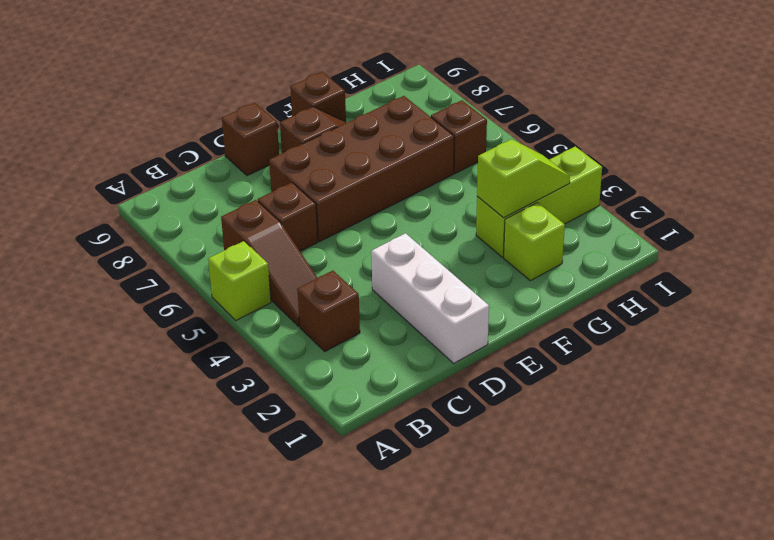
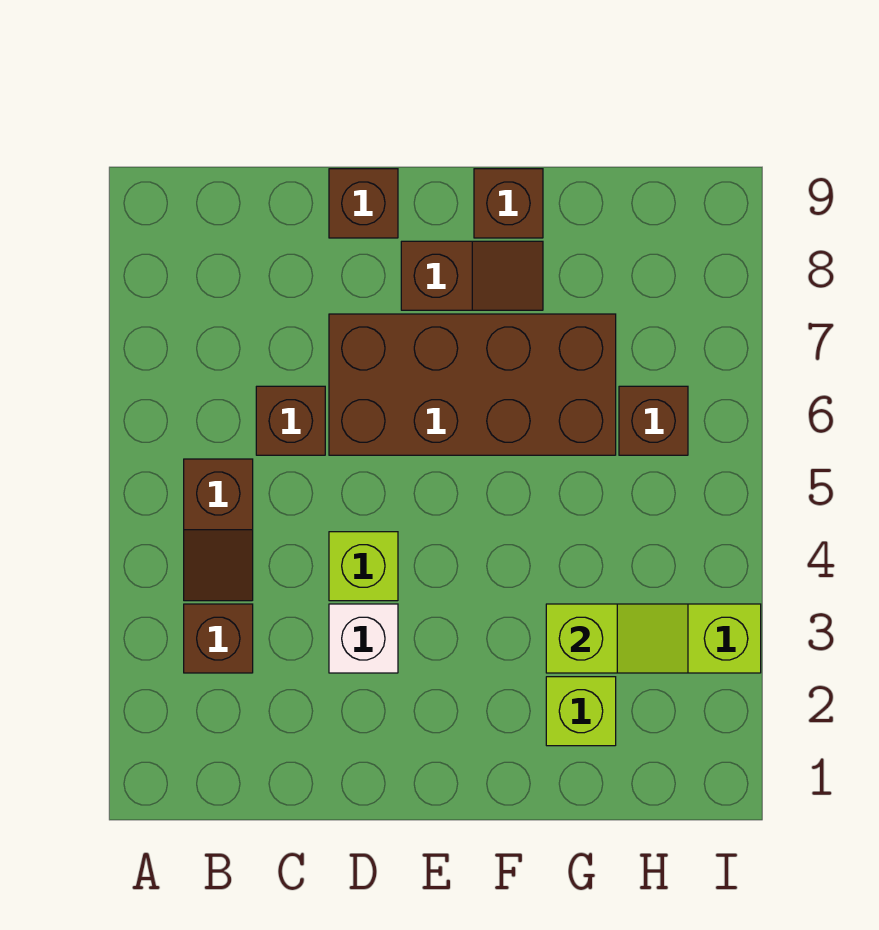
lime 1x1 brick [208,241,271,320] -> lime 1x1 brick moved to [329,532,398,601]
brown 1x3 slope [221,200,317,326] -> brown 1x2 slope [184,459,253,601]
white 1x3 brick [371,233,489,363] -> white 1x1 brick [329,604,398,673]

